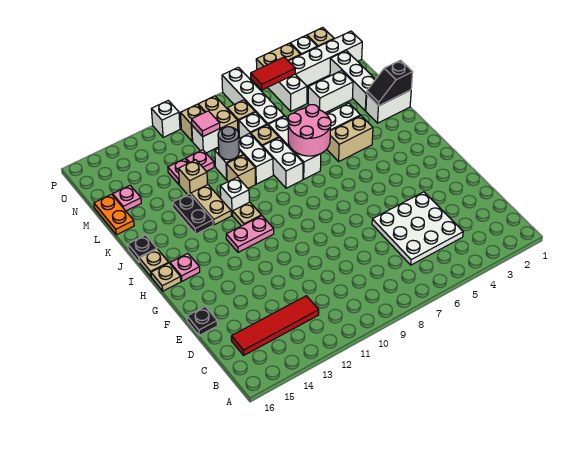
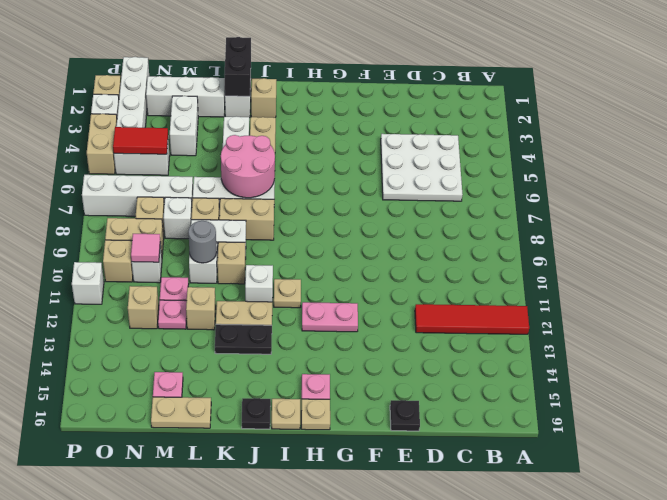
red 1x4 tile [231,296,319,355] -> red 1x4 tile turned to [415,304,529,334]
pink 1x2 plate [226,216,274,252] -> pink 1x2 plate turned to [302,302,358,332]
none -> tan 1x1 brick [251,78,276,118]
white 1x2 brick [263,138,303,188] -> tan 1x2 brick [219,198,274,240]
black 1x2 slope [367,60,413,106] -> black 1x2 brick [224,37,251,96]
orange 1x2 plate [94,194,134,235] -> tan 1x2 plate [151,397,211,428]
none -> tan 1x1 brick [128,286,159,329]
red 1x2 tile [251,57,295,90] -> red 1x2 tile turned to [113,127,168,154]

